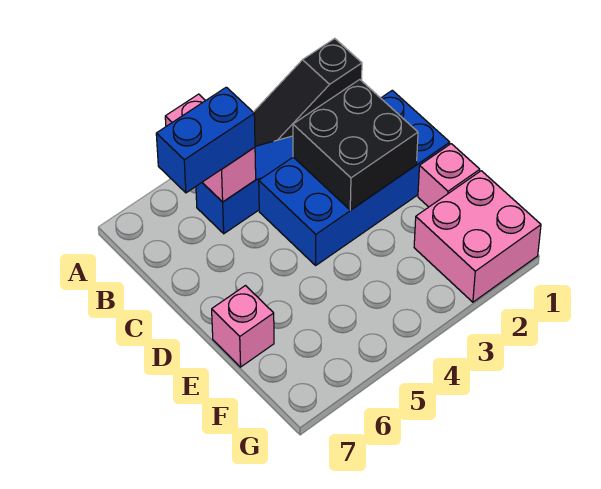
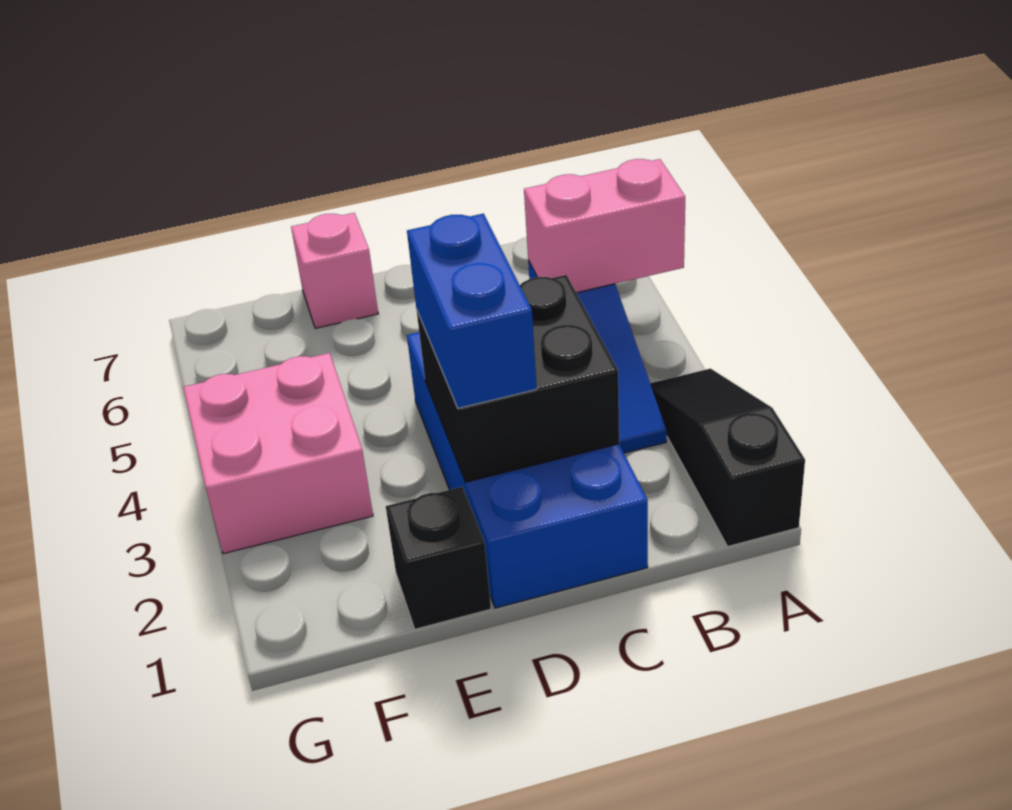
blue 1x2 brick [156,87,255,193] -> blue 1x2 brick moved to [407,214,537,408]
pink 1x1 brick [418,144,480,207] -> black 1x1 brick [386,487,491,629]
pink 2x2 brick [414,171,541,302] -> pink 2x2 brick moved to [183,353,373,554]

